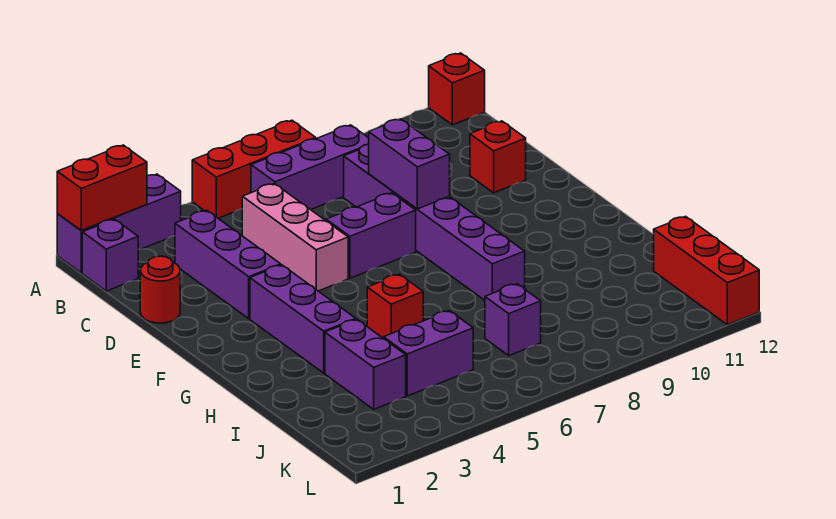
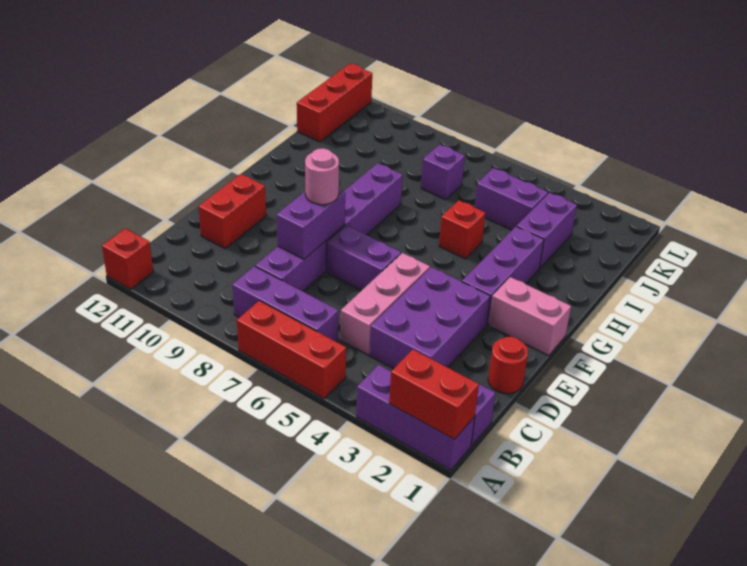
purple 1x3 brick [175,211,281,318] -> purple 2x3 brick [370,267,490,369]
red 1x1 brick [470,121,526,193] -> red 1x2 brick [198,174,266,249]
none -> pink 1x1 round brick [305,148,339,205]
none -> pink 1x2 brick [489,277,571,356]

